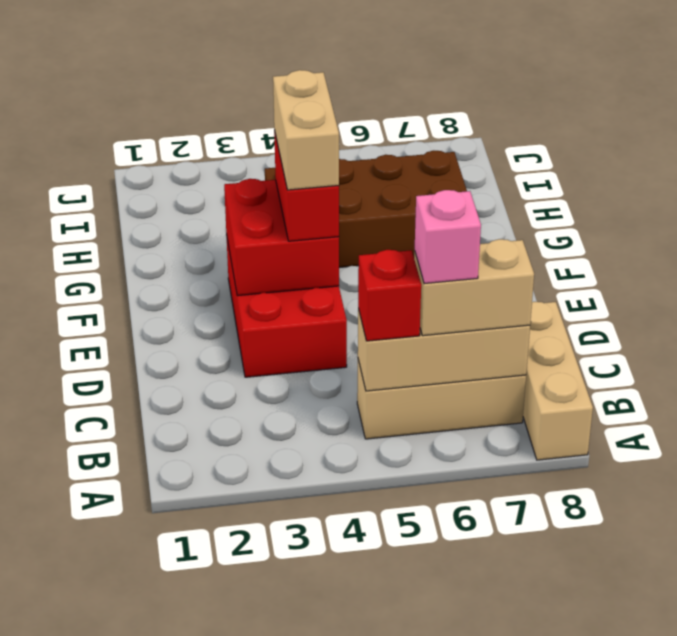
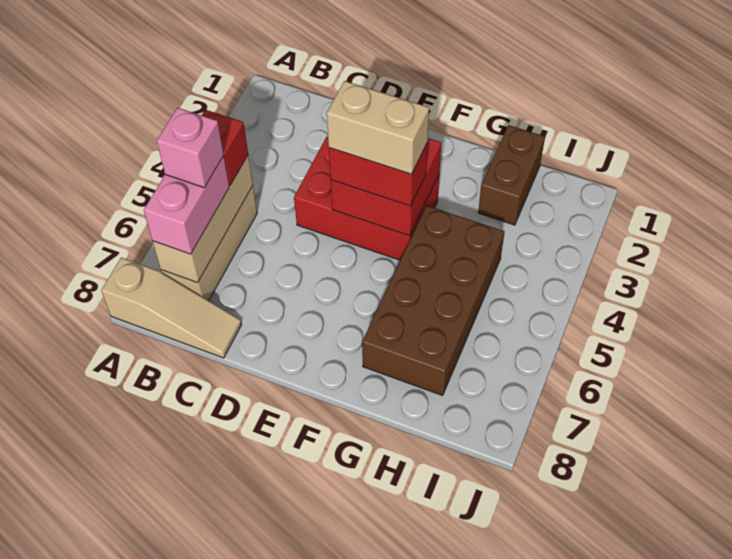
tan 1x3 brick [523,302,593,460] -> tan 1x3 slope [101,258,242,358]
tan 1x2 brick [414,239,534,336] -> pink 1x2 brick [144,156,229,254]
none -> brown 1x2 brick [478,125,545,225]

